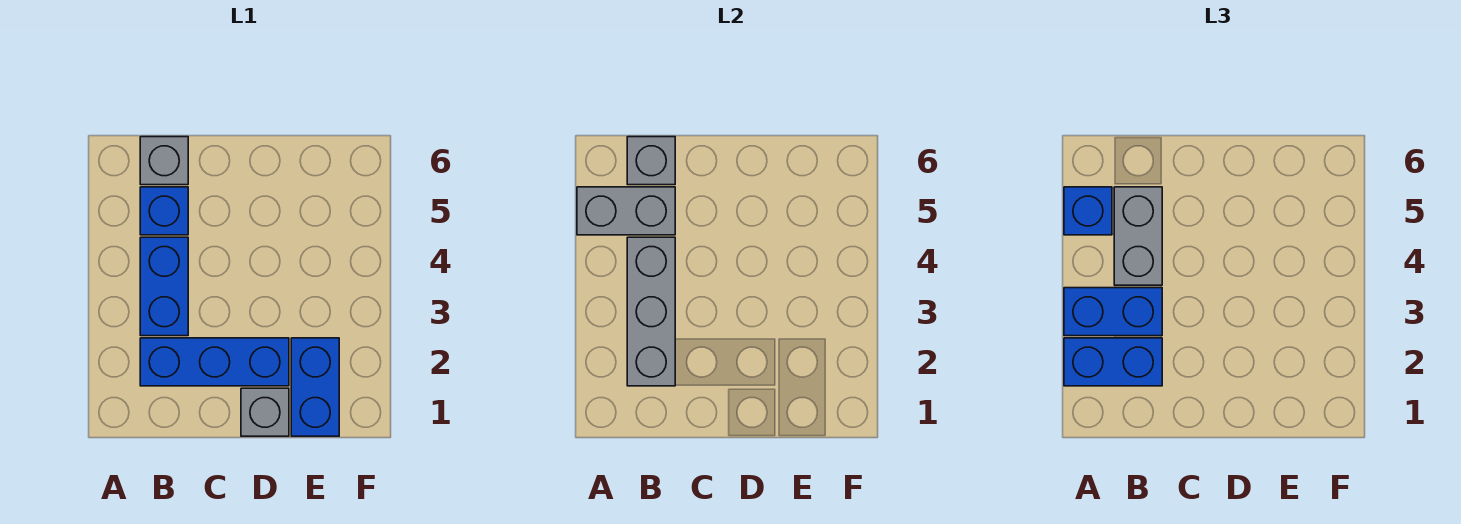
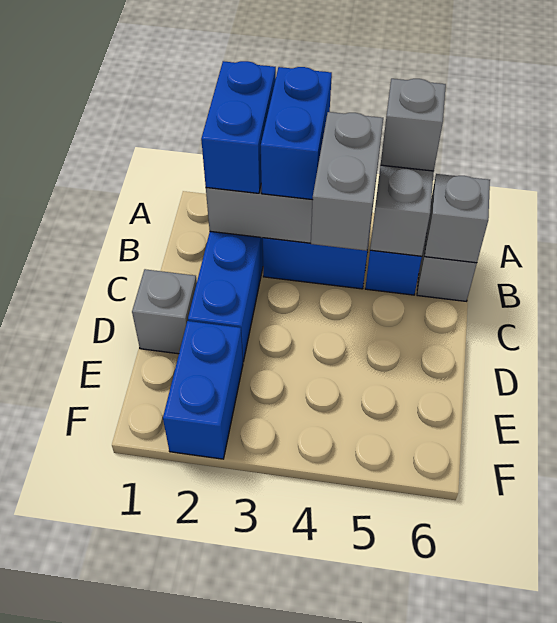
blue 1x1 brick [1064,187,1112,235] -> grey 1x1 brick [381,79,446,171]
grey 1x2 brick [1114,187,1162,285] -> grey 1x2 brick turned to [310,112,383,251]
blue 1x2 brick [291,338,339,436] -> blue 1x2 brick turned to [163,321,243,459]

